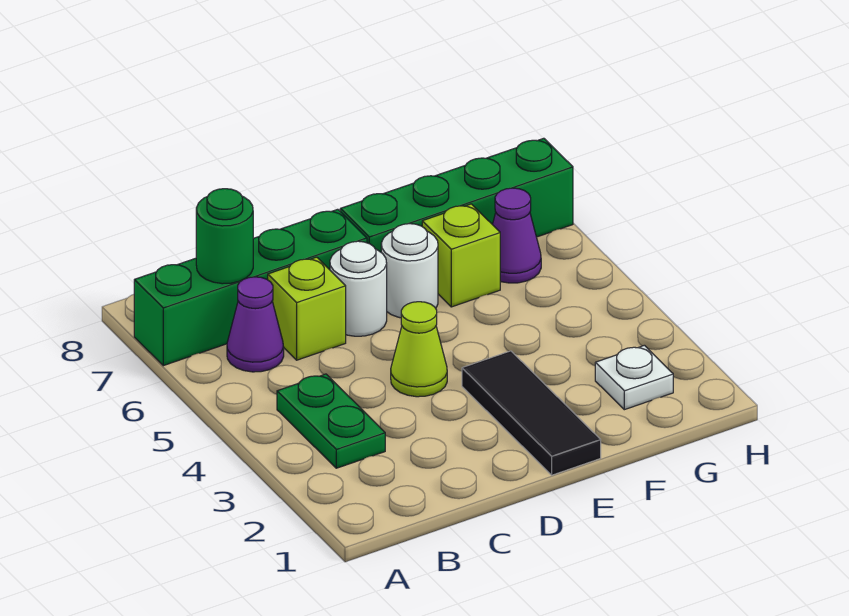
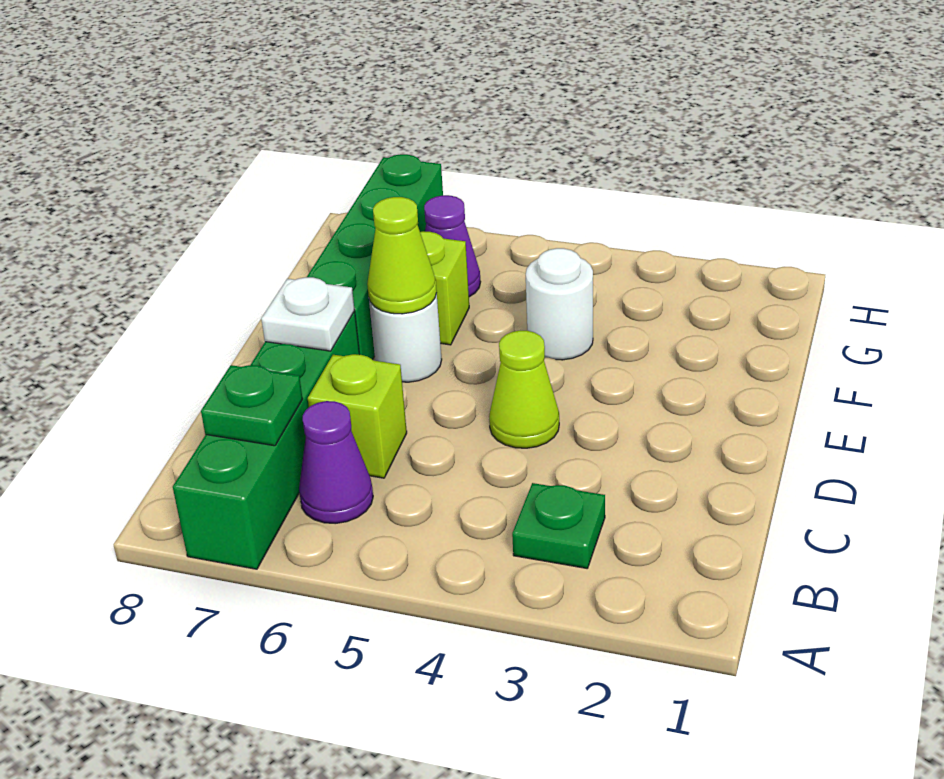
green 1x2 plate [277,374,385,468] -> green 1x1 plate [512,483,605,568]
green 1x1 round brick [196,189,253,284] -> green 1x1 plate [201,365,303,446]
white 1x1 round brick [330,241,387,336] -> white 1x1 round brick moved to [526,248,593,360]
black 1x3 tile [462,351,601,475] -> none
none -> lime 1x1 cone [367,197,437,314]
white 1x1 plate [595,345,673,410] -> white 1x1 plate moved to [261,277,355,351]

